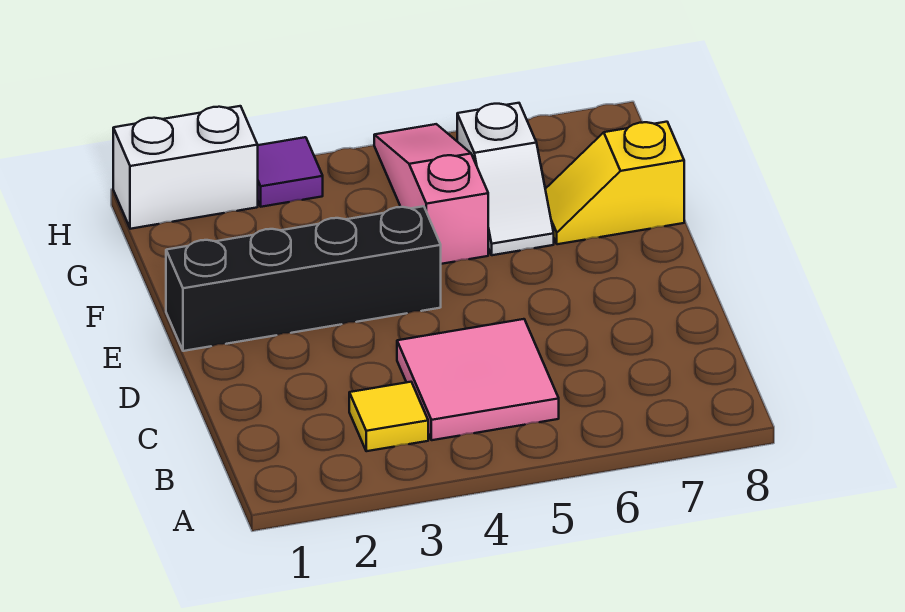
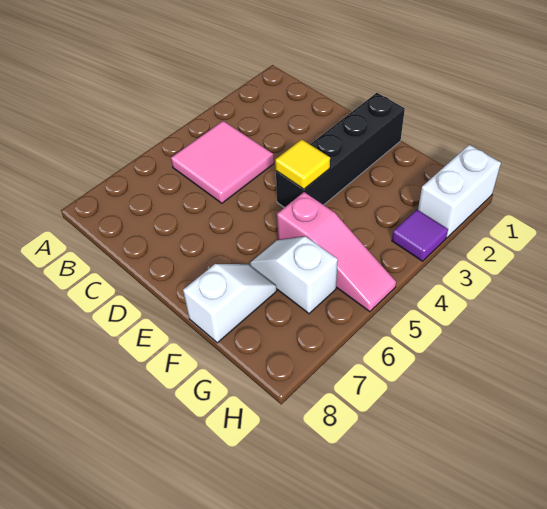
yellow 1x1 tile [349,382,428,451] -> yellow 1x1 tile moved to [275,139,330,189]
yellow 1x2 slope [545,122,684,244] -> white 1x2 slope [183,264,277,343]

